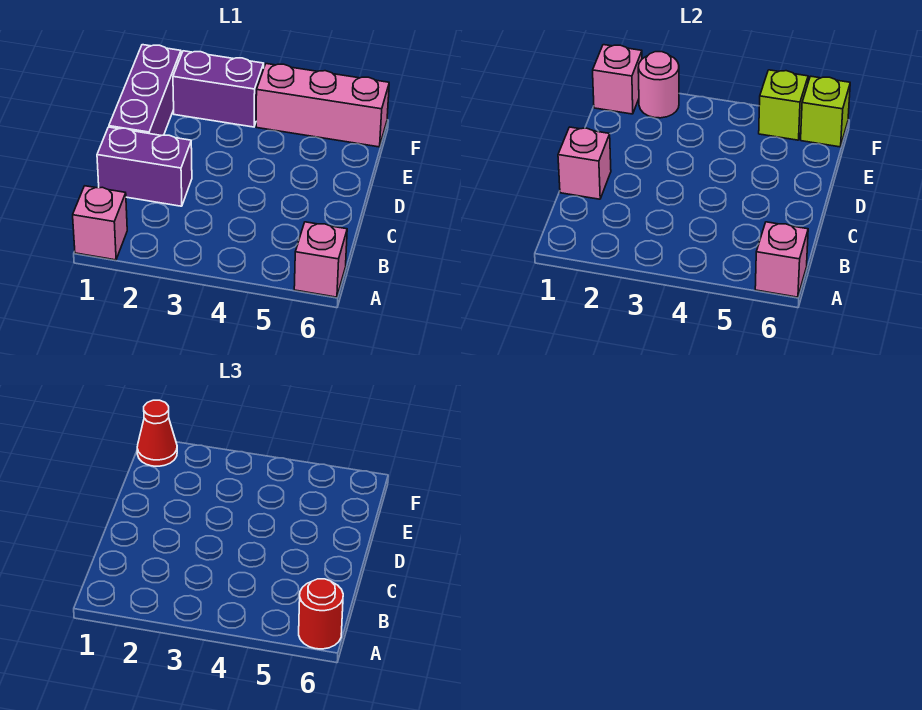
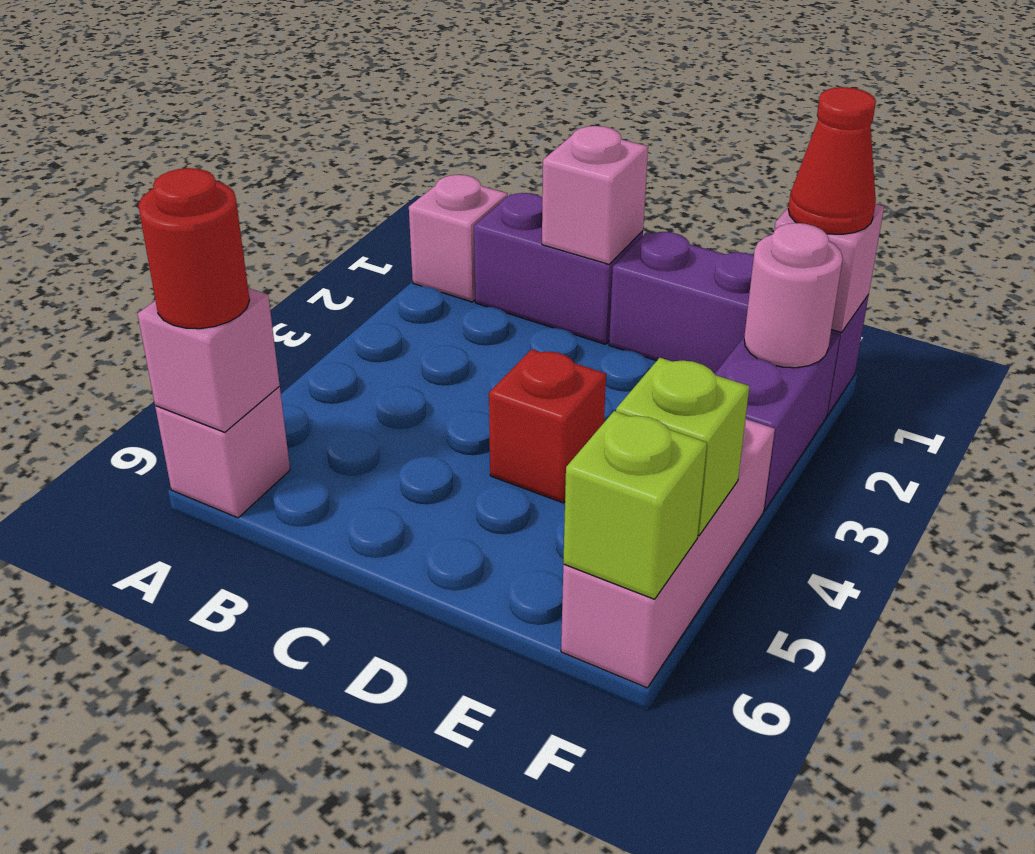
purple 1x2 brick [97,127,192,206] -> purple 1x2 brick turned to [474,193,643,344]
none -> red 1x1 brick [489,349,606,503]

